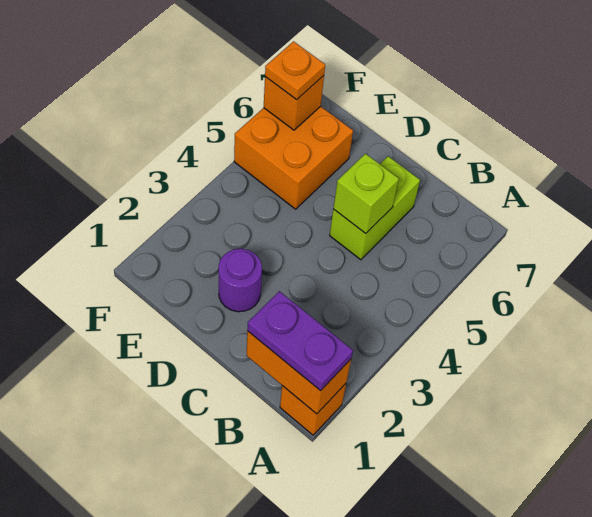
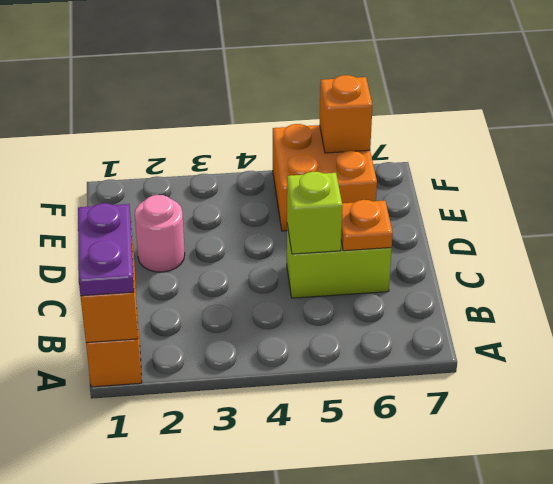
purple 1x1 round brick [219,249,262,312] -> pink 1x1 round brick [135,195,185,272]
orange 1x1 plate [265,41,325,100] -> orange 1x1 plate moved to [341,200,393,251]

